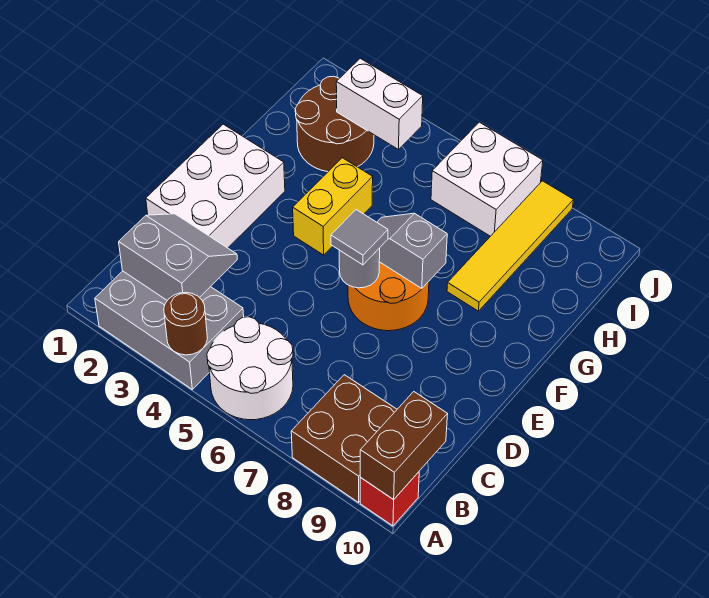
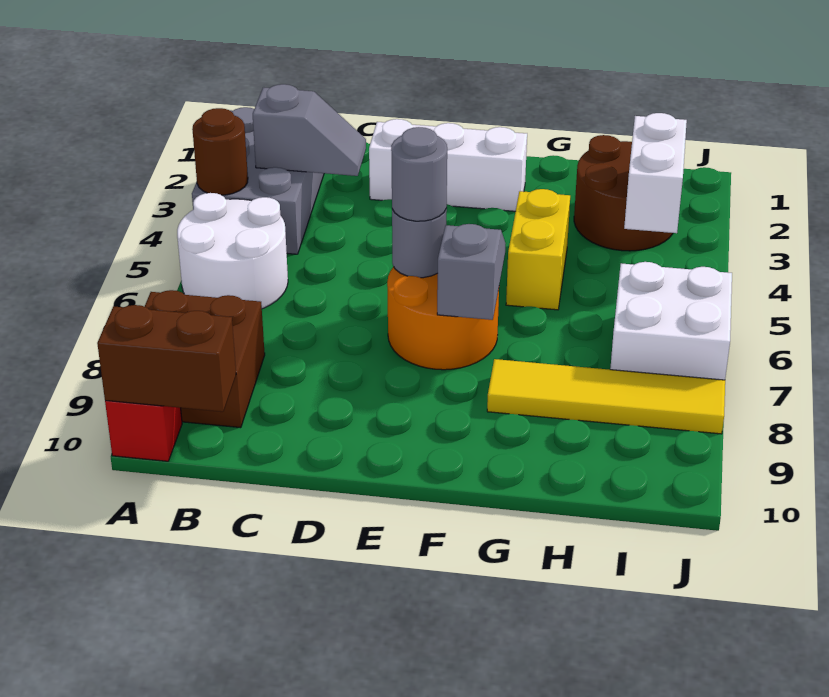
grey 2x2 slope [119,214,237,301] -> grey 1x2 slope [253,84,366,176]
white 2x3 brick [146,124,285,248] -> white 1x3 brick [369,119,527,211]
grey 1x1 tile [331,210,388,265] -> grey 1x1 round brick [391,127,447,221]
yellow 1x2 brick [293,158,373,255] -> yellow 1x2 brick turned to [506,189,570,310]

